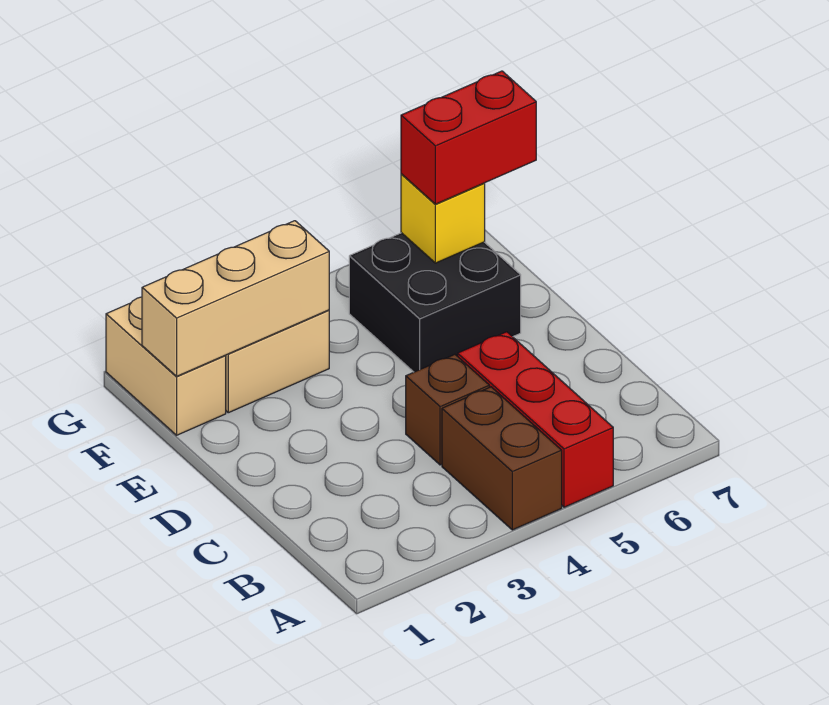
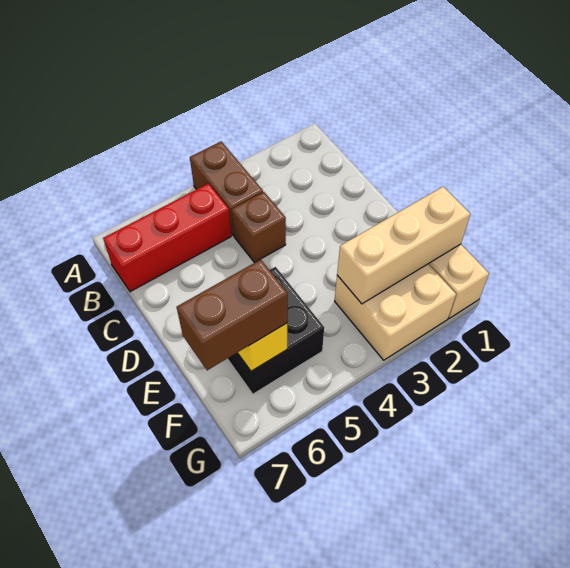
red 1x3 brick [458,332,613,507] -> red 1x3 brick turned to [103,183,231,292]
red 1x2 brick [401,71,536,204] -> brown 1x2 brick [177,259,288,370]

